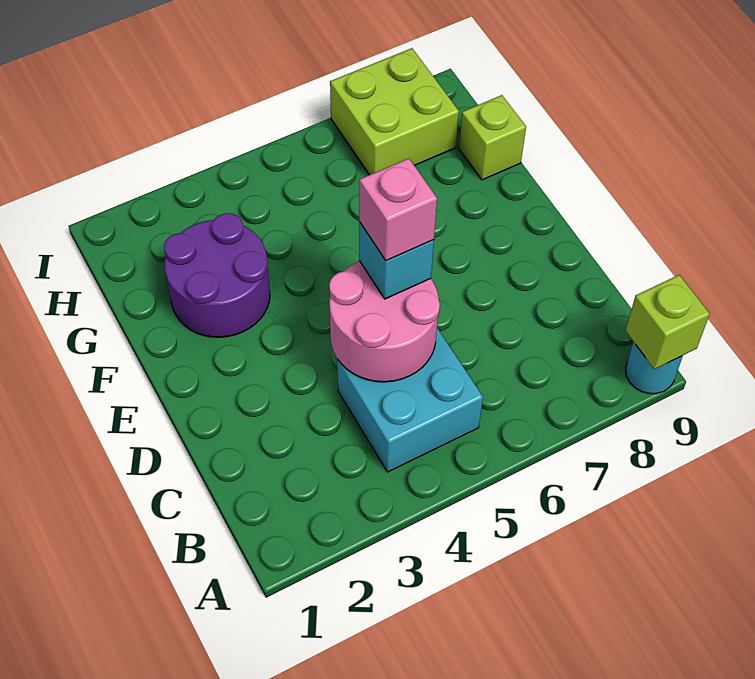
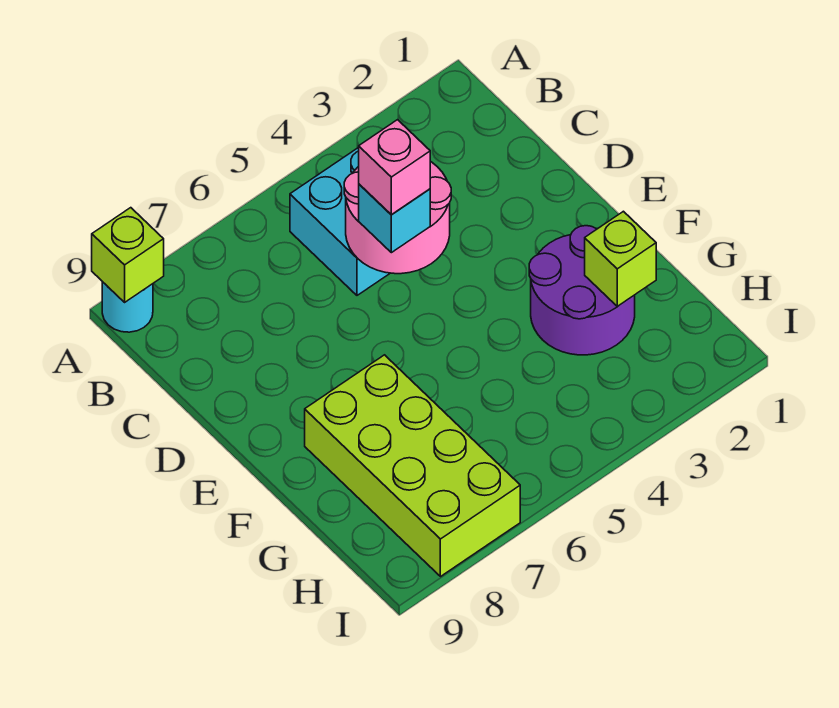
lime 1x1 brick [459,95,526,180] -> lime 1x1 brick moved to [585,211,656,306]
lime 2x2 brick [330,48,459,175] -> lime 2x4 brick [305,355,520,577]

